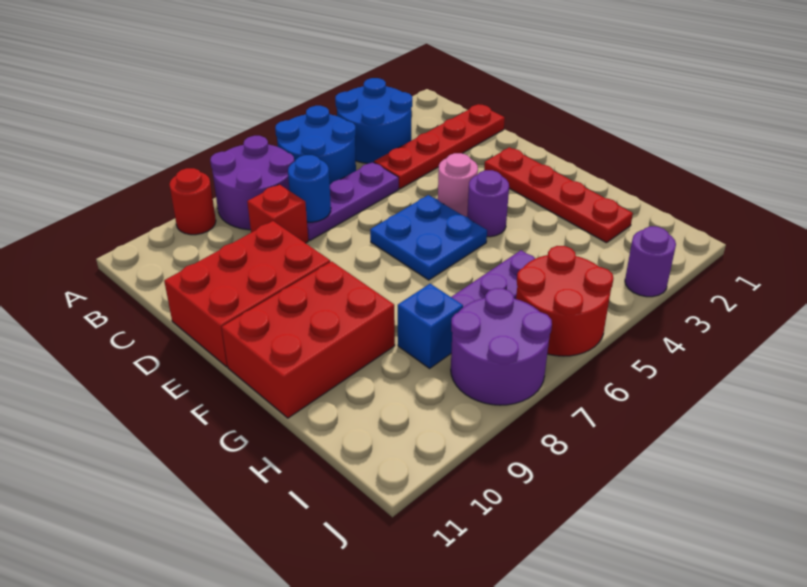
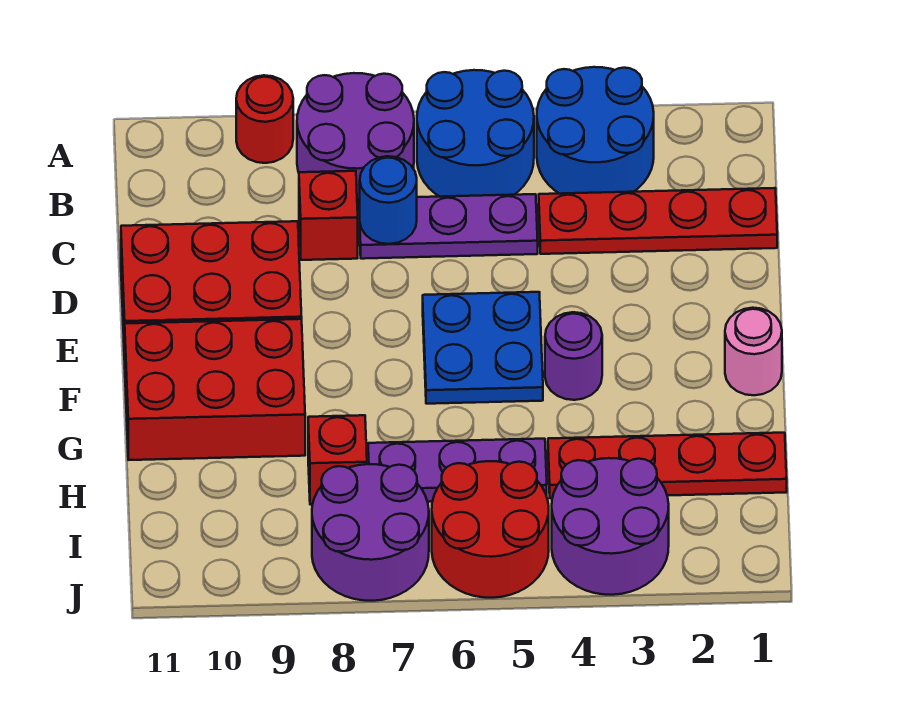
red 1x4 plate [484,147,633,243] -> red 1x4 plate turned to [548,433,787,498]
pink 1x1 round brick [438,153,478,217] -> pink 1x1 round brick moved to [725,308,782,395]
blue 1x1 brick [398,284,463,368] -> red 1x1 brick [308,415,367,505]
purple 1x1 round brick [625,226,676,297] -> purple 2x2 round brick [552,458,669,595]

